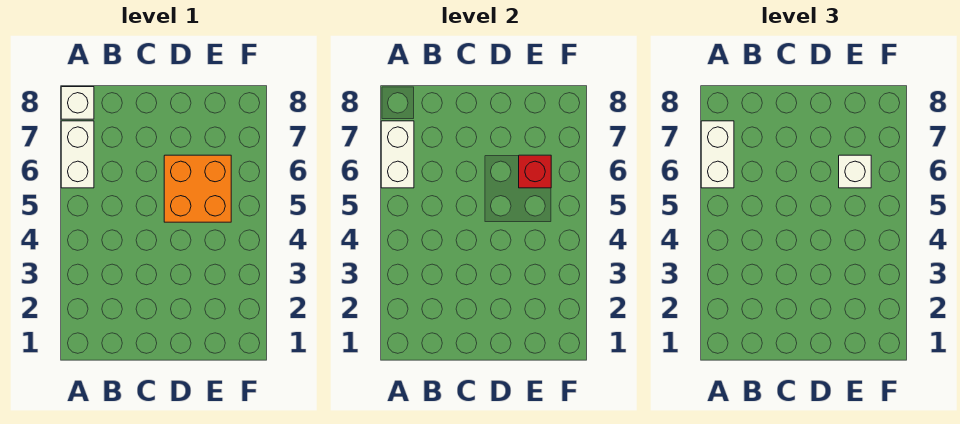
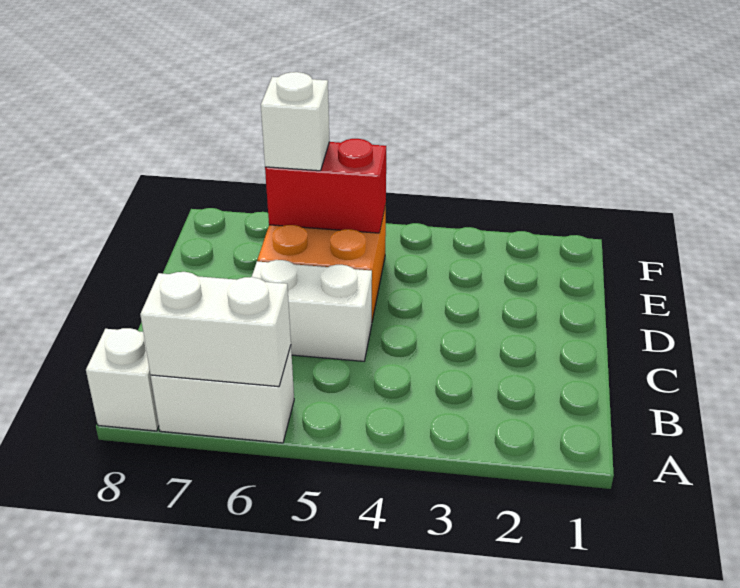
white 1x2 brick [701,121,734,188] -> white 1x2 brick moved to [252,260,372,361]
red 1x1 brick [519,155,551,188] -> red 1x2 brick [265,139,386,233]

